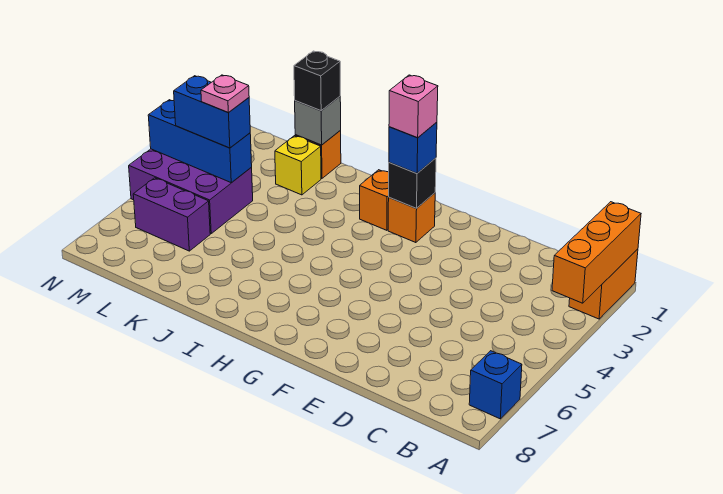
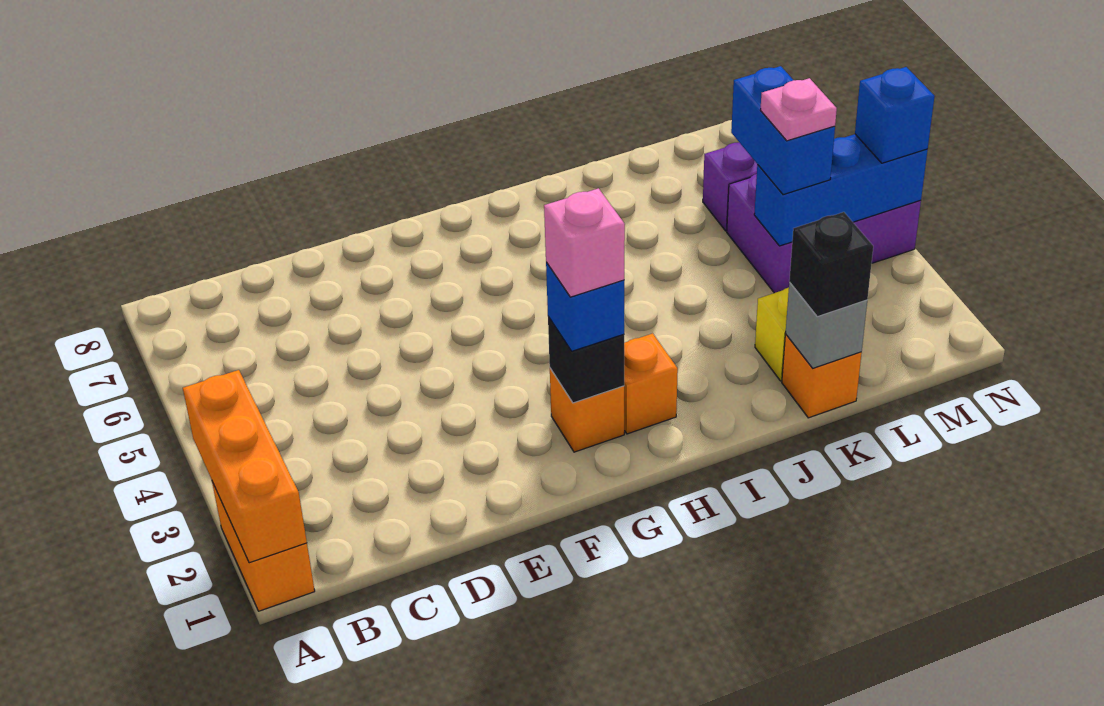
blue 1x1 brick [469,351,522,419] -> blue 1x1 brick moved to [855,67,935,163]
blue 1x2 brick [174,76,250,148] -> blue 1x2 brick turned to [731,66,835,195]

